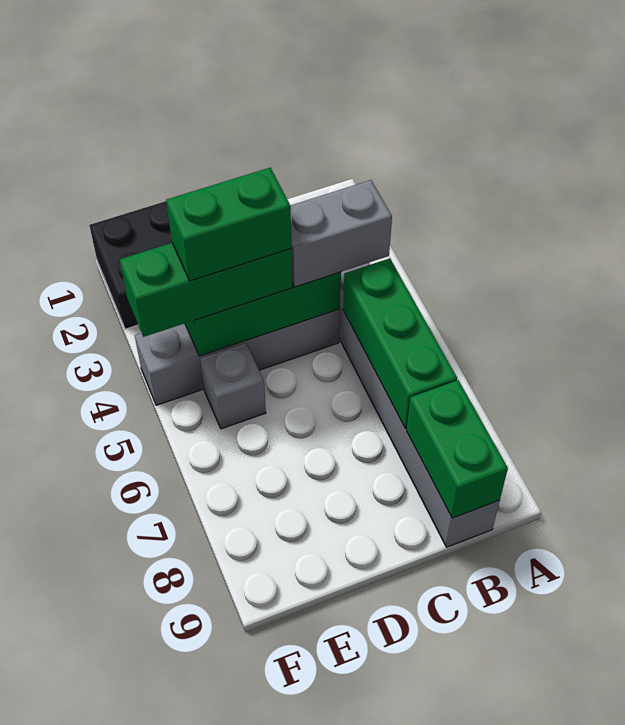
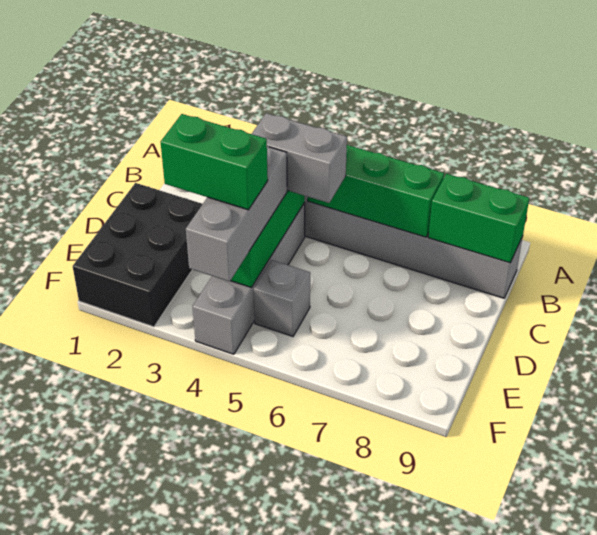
grey 1x2 brick [290,180,392,287] -> grey 1x2 brick turned to [252,113,347,203]
green 1x3 brick [120,243,292,337] -> grey 1x3 brick [186,146,287,281]
green 1x2 brick [166,168,291,281] -> green 1x2 brick turned to [161,114,268,210]

